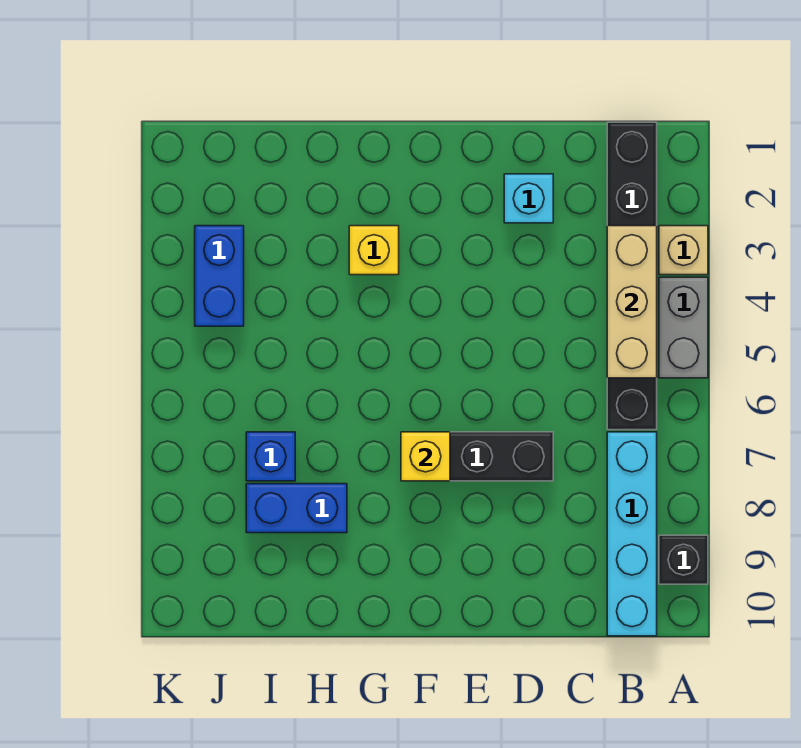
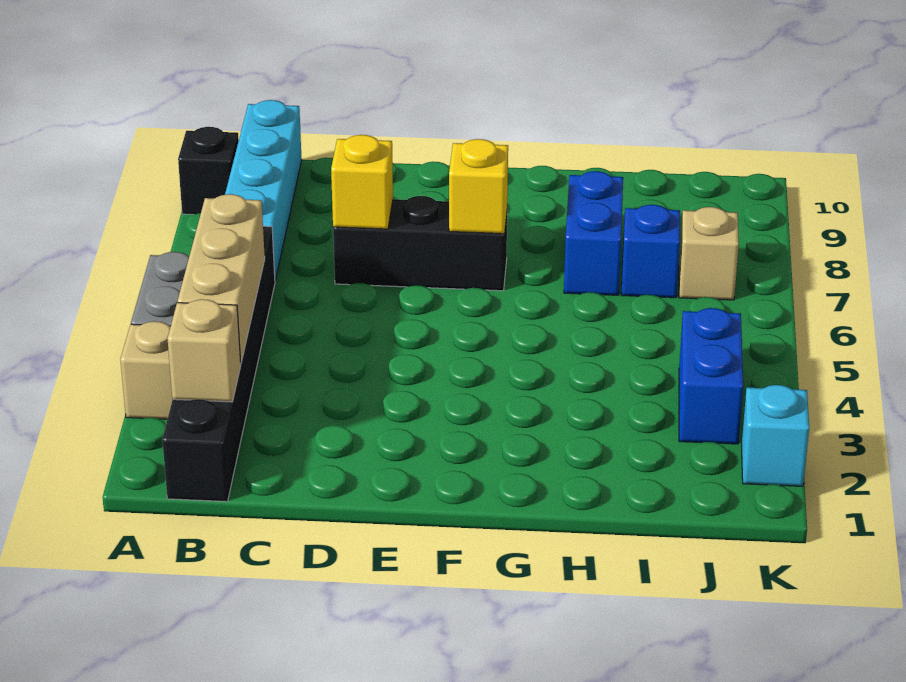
none -> tan 1x1 brick [168,299,241,402]
cyan 1x1 brick [504,174,553,223] -> cyan 1x1 brick moved to [742,385,809,486]
yellow 1x1 brick [349,226,399,275] -> yellow 1x1 brick moved to [331,135,393,229]
blue 1x2 brick [246,484,347,533] -> blue 1x2 brick turned to [564,171,623,295]
none -> tan 1x1 brick [679,207,739,300]

